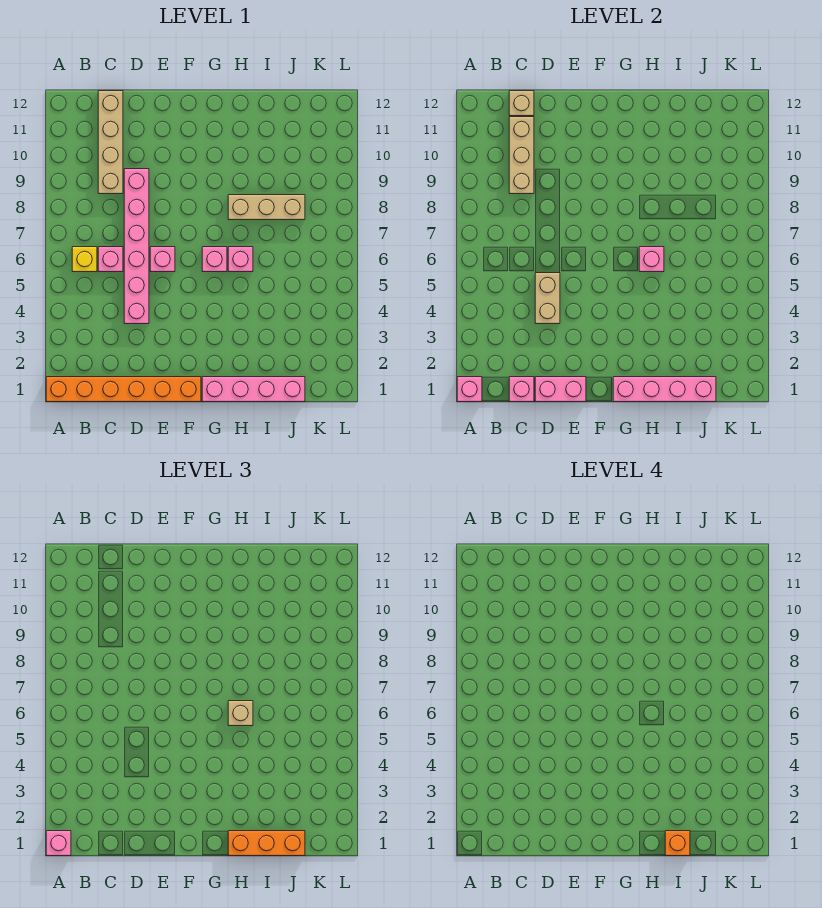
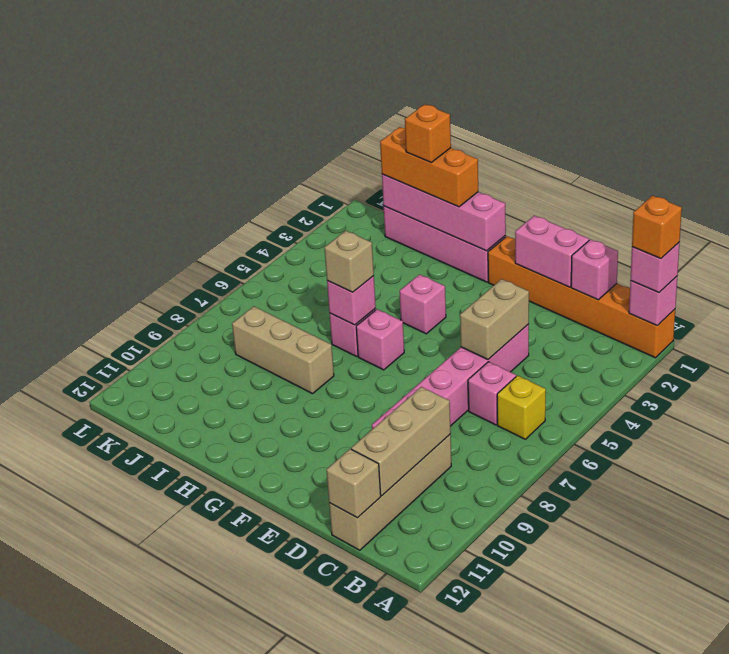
none -> orange 1x1 brick [632,196,682,259]
pink 1x1 brick [150,247,175,272] -> pink 1x1 brick moved to [399,274,446,334]

